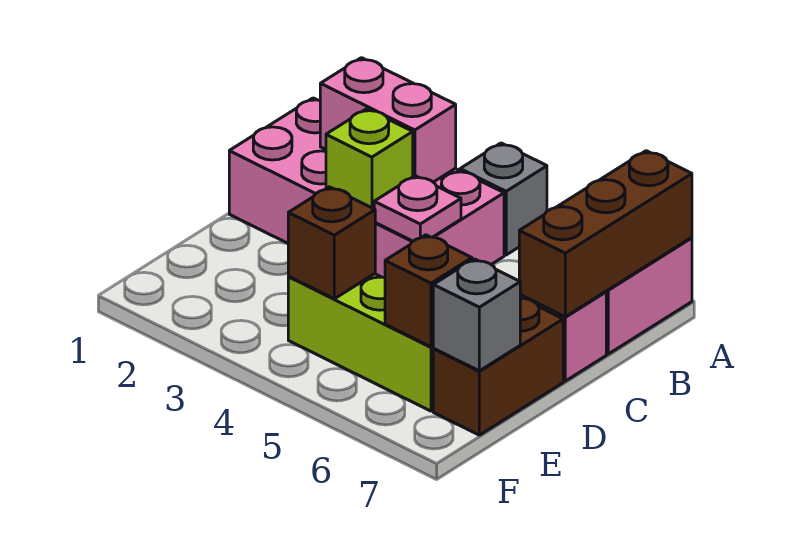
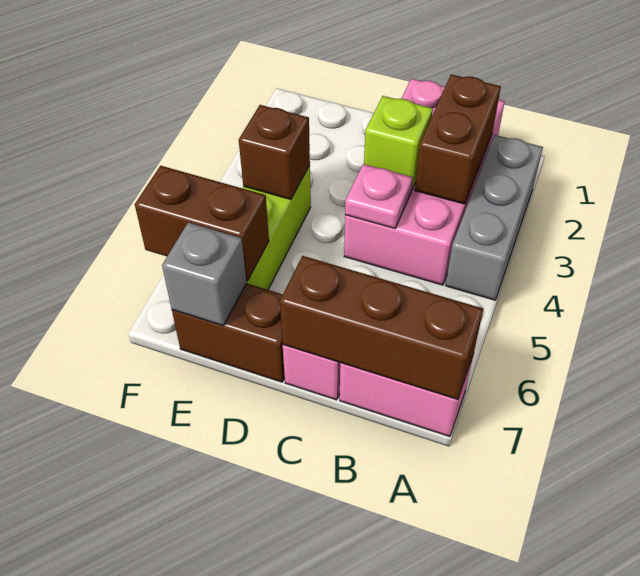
grey 1x1 brick [460,143,547,255] -> grey 1x3 brick [446,135,543,300]
pink 1x2 brick [320,58,456,182] -> brown 1x2 brick [415,74,501,204]
brown 1x1 brick [385,235,472,347] -> brown 1x2 brick [135,166,269,281]

